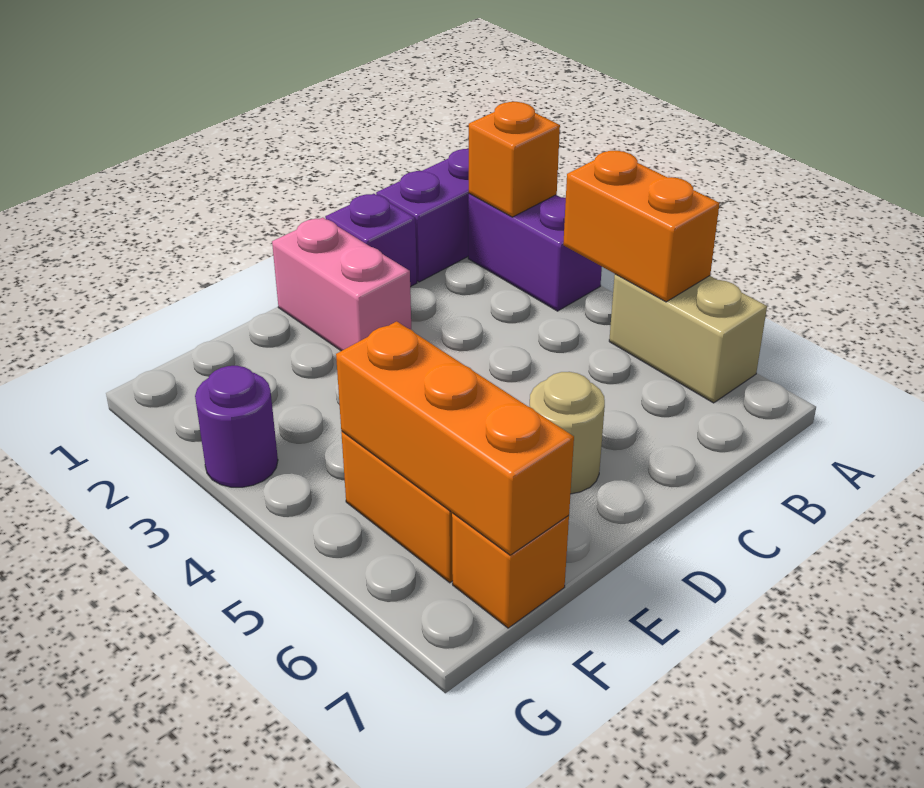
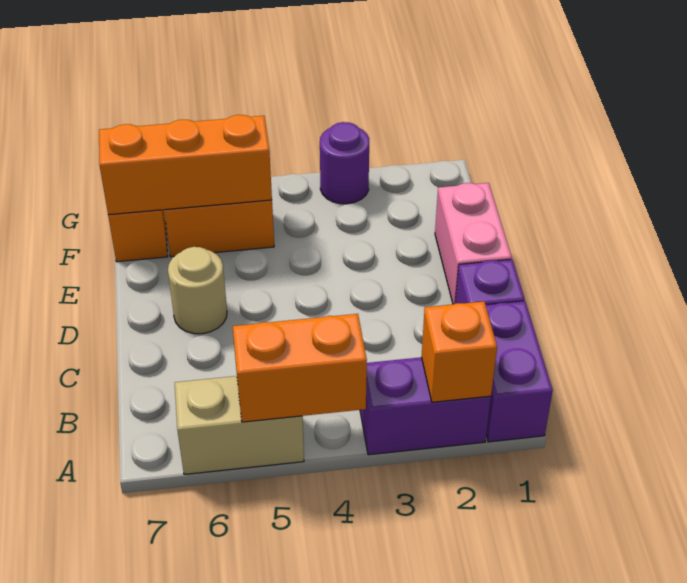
pink 1x2 brick [272,218,411,351] -> pink 1x2 brick turned to [435,183,512,304]

